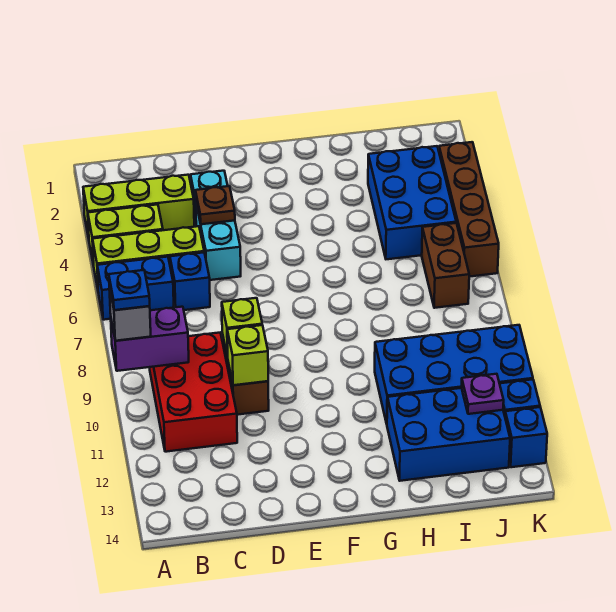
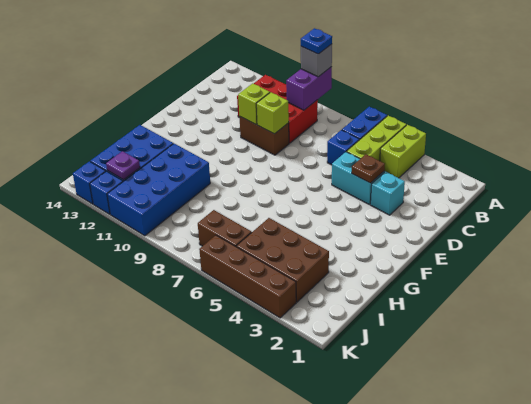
lime 1x3 brick [83,175,194,238] -> none
blue 2x3 brick [368,146,456,259] -> brown 2x3 brick [236,218,329,302]

